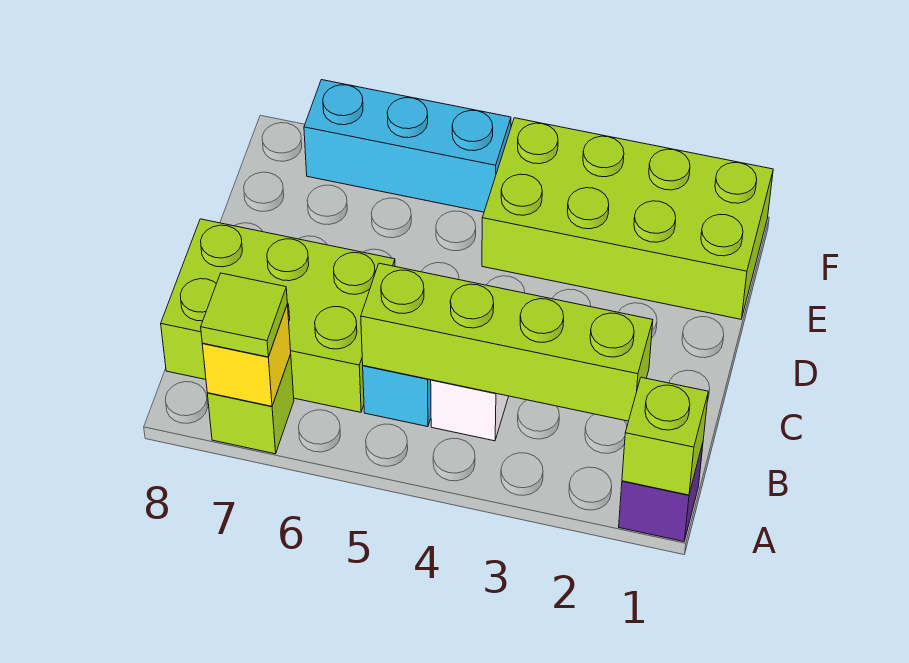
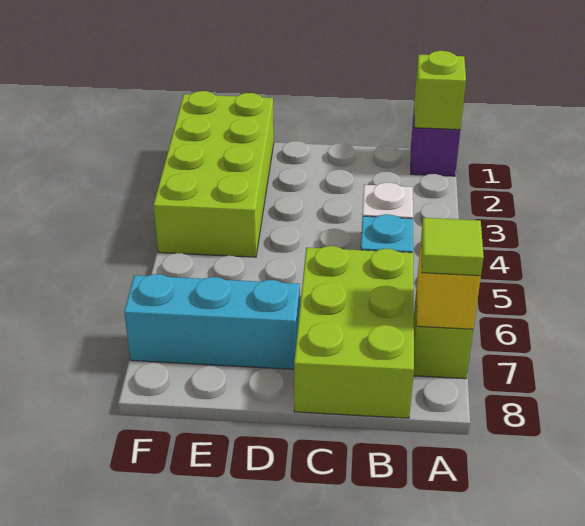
lime 1x4 brick [361,263,653,421] -> none
cyan 1x3 brick [304,80,511,212] -> cyan 1x3 brick turned to [124,274,300,369]

